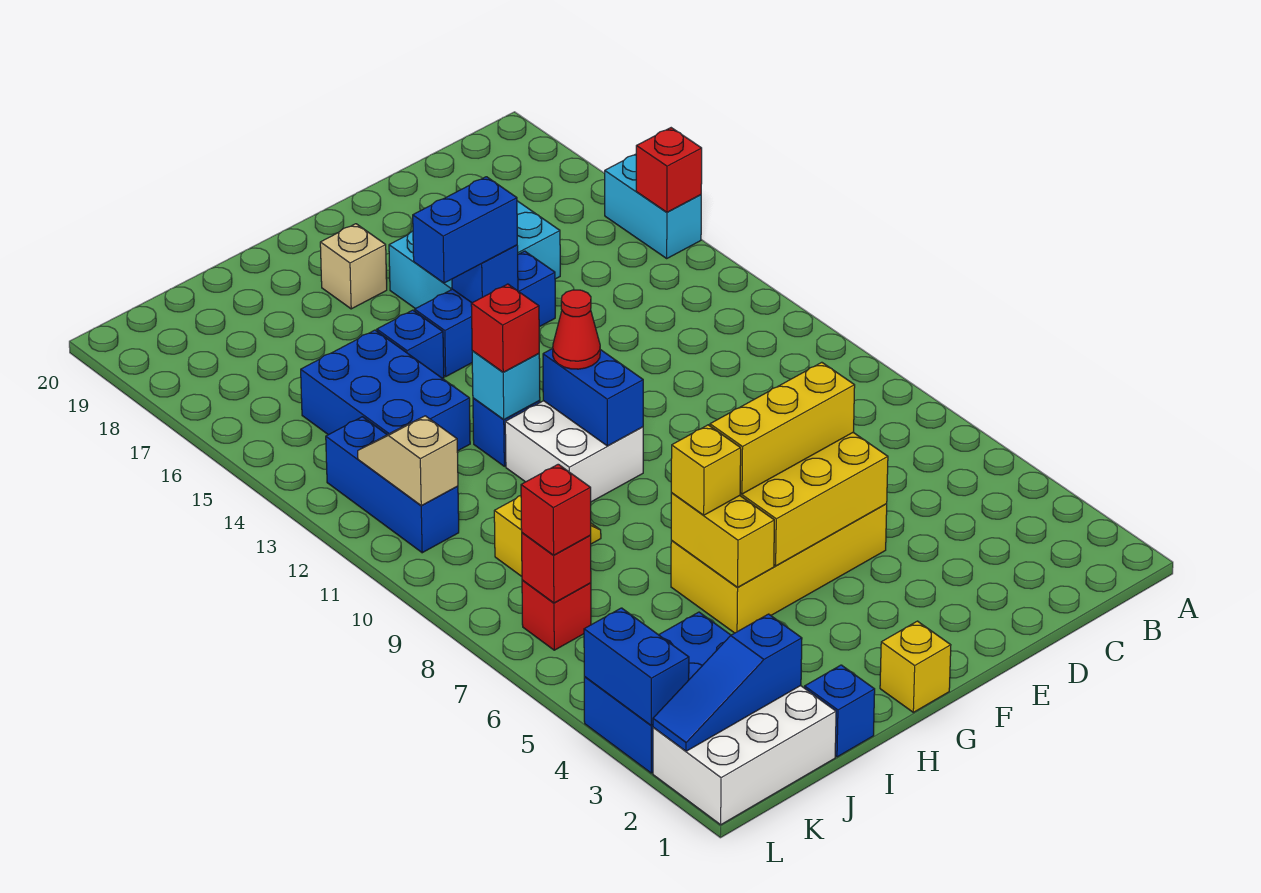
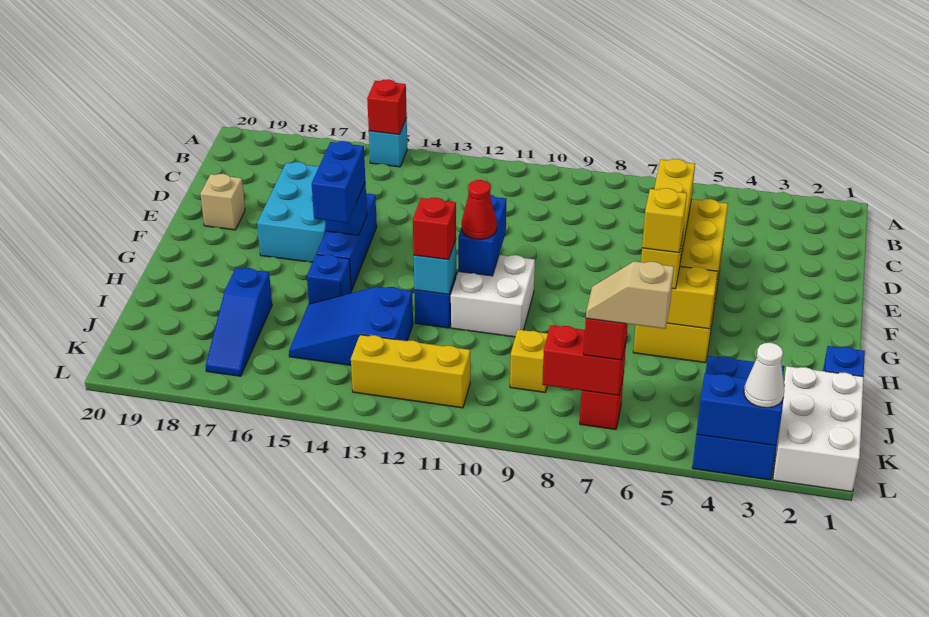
cyan 1x2 brick [605,154,701,258] -> cyan 1x1 brick [369,118,407,167]
yellow 1x1 brick [880,621,951,712] -> yellow 1x1 brick moved to [642,188,687,253]
blue 1x2 brick [543,349,643,446] -> blue 1x2 brick turned to [458,195,506,276]
tan 1x1 brick [320,224,387,309] -> tan 1x1 brick moved to [200,174,245,230]
blue 2x3 brick [301,330,470,451] -> blue 2x3 slope [289,287,413,365]
blue 1x3 slope [653,614,802,751] -> blue 1x3 slope moved to [206,268,272,376]
red 1x1 brick [522,533,591,603] -> red 1x2 brick [542,325,627,395]
blue 1x3 brick [326,417,459,553] -> yellow 1x3 brick [351,335,470,408]
tan 1x2 slope [358,416,458,506] -> tan 1x2 slope moved to [586,261,674,329]
none -> white 1x1 cone [744,343,785,408]

